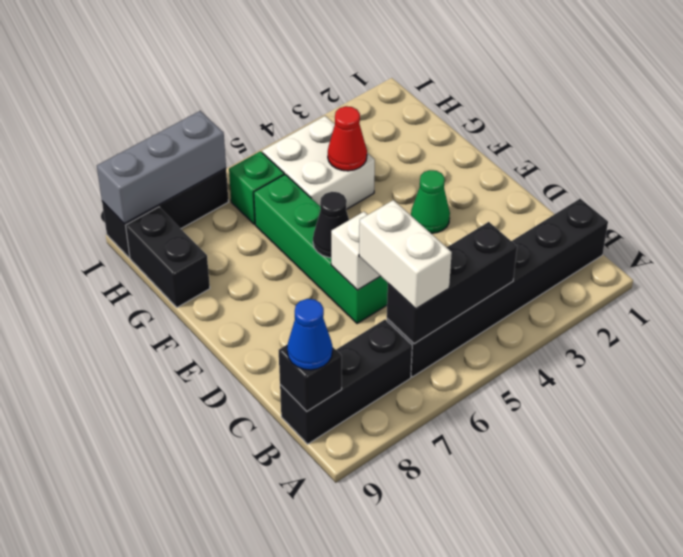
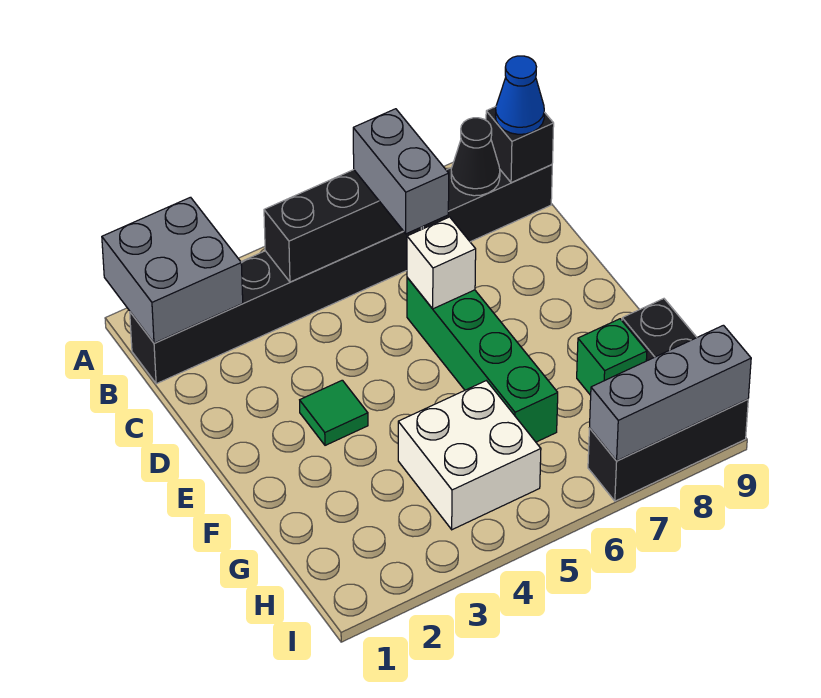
none -> grey 2x2 brick [102,197,243,343]
white 1x2 brick [359,200,452,309] -> grey 1x2 brick [353,109,449,234]
green 1x1 cone [411,170,450,233] -> green 1x1 tile [300,380,368,445]
black 1x1 cone [313,192,349,258] -> black 1x1 cone moved to [451,118,500,196]
red 1x1 cone [328,106,367,171] -> none
green 1x1 brick [229,151,284,224] -> green 1x1 brick moved to [577,319,647,395]

